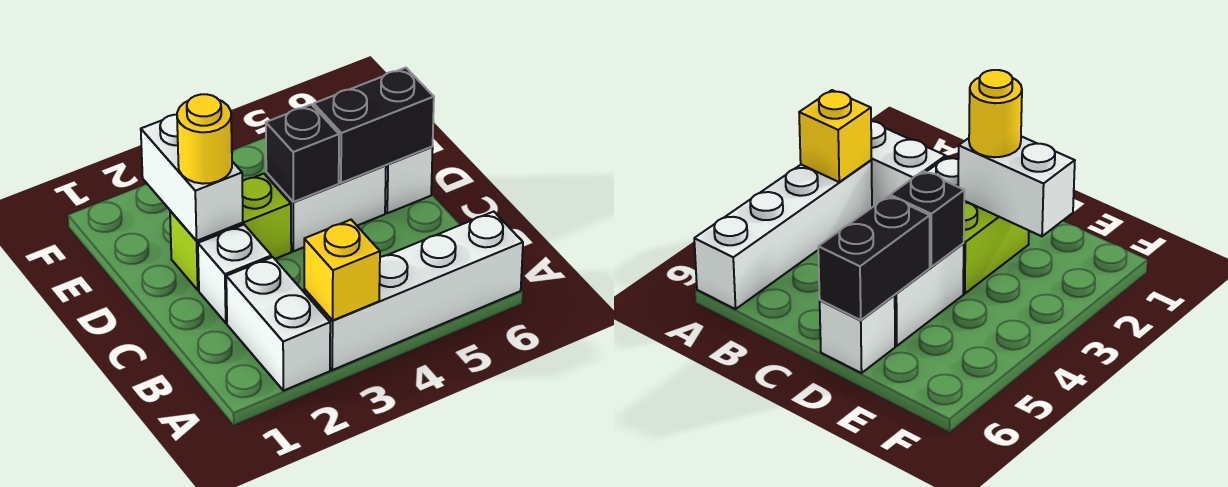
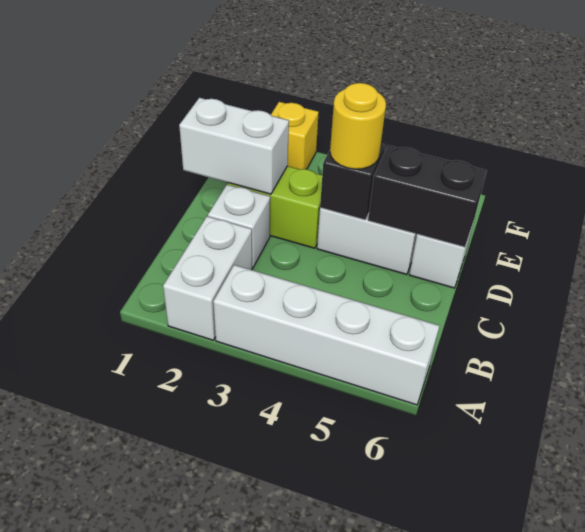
yellow 1x1 brick [304,220,380,321] -> yellow 1x1 brick moved to [271,102,319,169]
white 1x2 brick [141,115,243,241] -> white 1x2 brick turned to [179,98,289,194]
yellow 1x1 round brick [177,94,232,184] -> yellow 1x1 round brick moved to [330,83,386,169]

